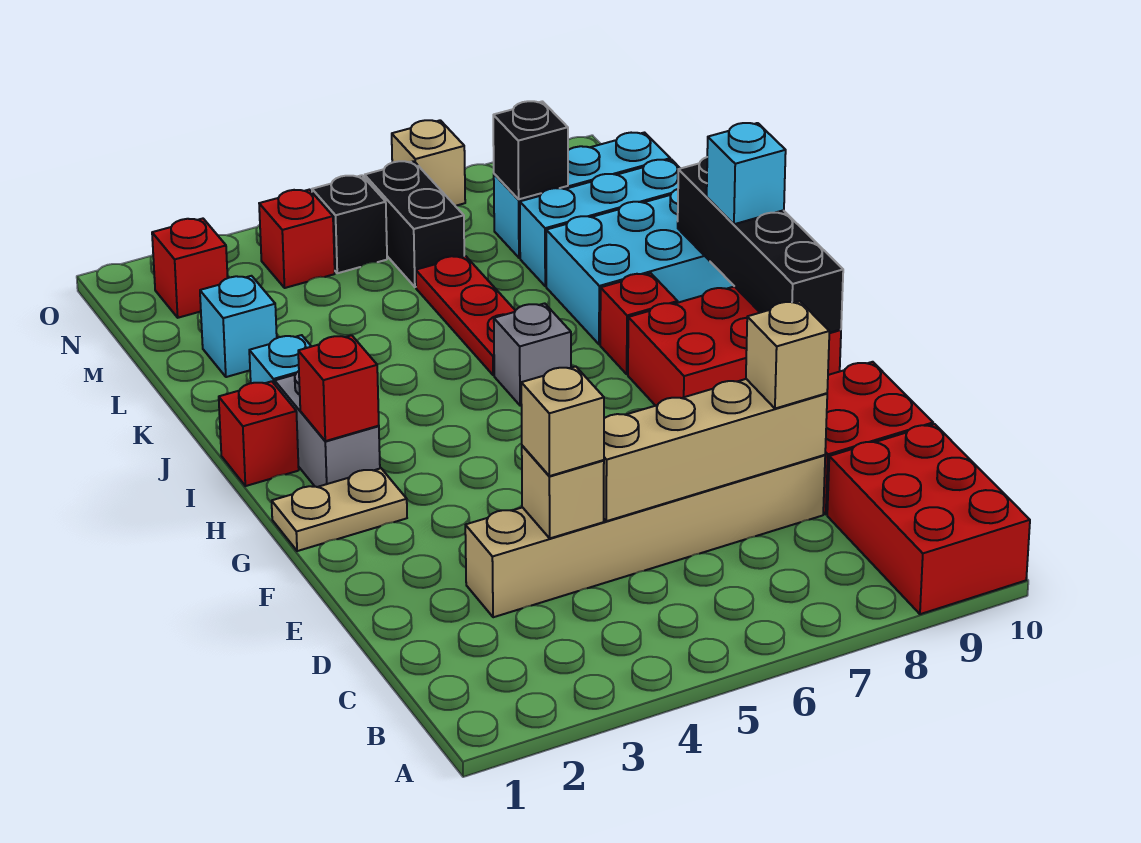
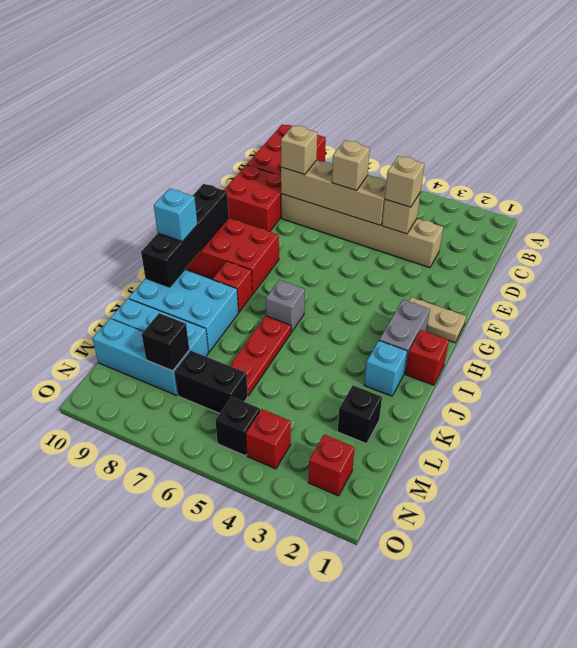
red 1x1 brick [298,335,379,441] -> none
cyan 1x1 brick [200,276,277,377] -> black 1x1 brick [338,385,382,444]
black 1x2 brick [365,161,464,287] -> black 1x2 brick turned to [174,351,248,414]
tan 1x1 brick [392,120,465,206] -> tan 1x1 brick moved to [332,140,370,191]

